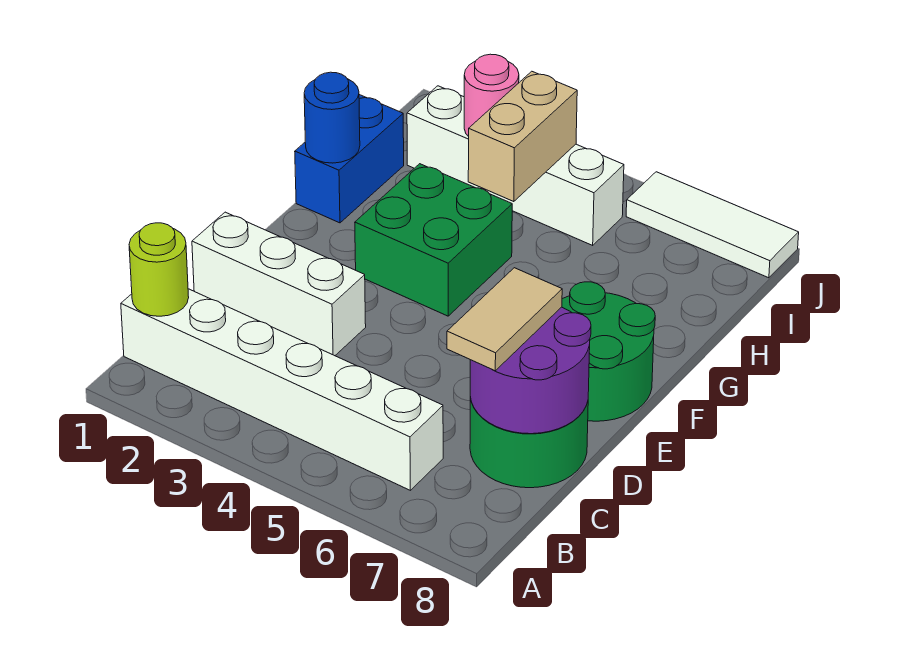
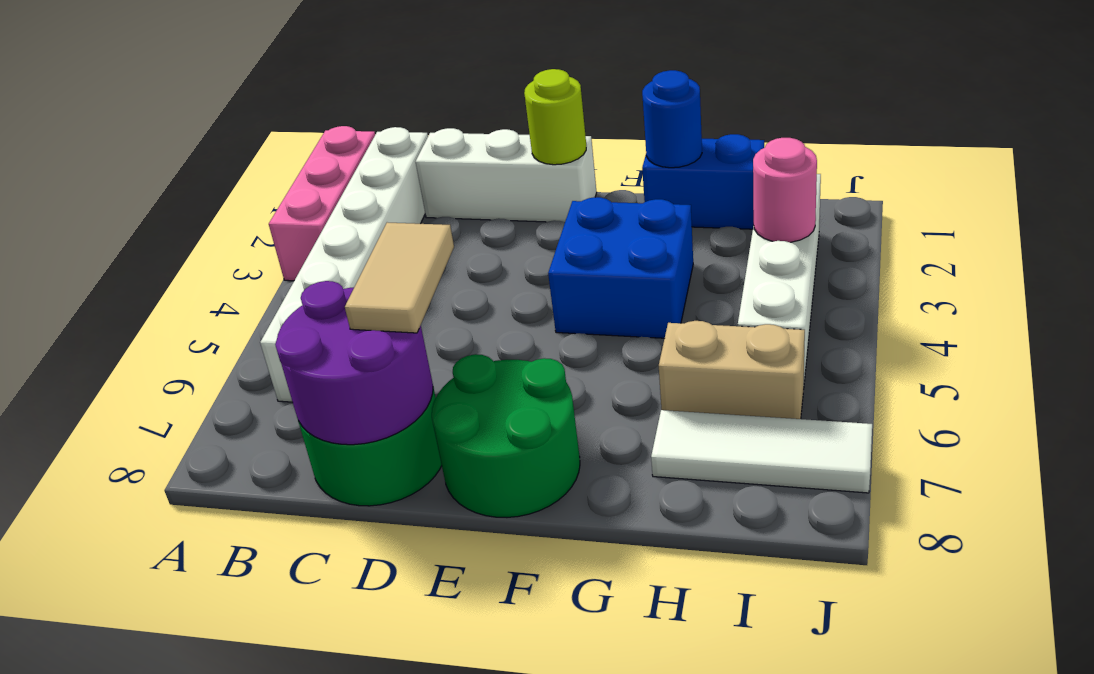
none -> pink 1x3 brick [269,126,375,281]
lime 1x1 round brick [129,223,189,316] -> lime 1x1 round brick moved to [524,69,586,165]
tan 1x2 tile [447,268,562,371] -> tan 1x2 tile turned to [345,222,454,333]
white 1x3 brick [192,212,366,356] -> white 1x3 brick turned to [416,128,597,222]
green 2x2 brick [355,164,512,316] -> blue 2x2 brick [548,197,693,338]
tan 1x2 brick [468,71,577,202] -> tan 1x2 brick moved to [659,321,805,419]
white 1x3 tile [626,172,799,278] -> white 1x3 tile turned to [651,410,872,493]

